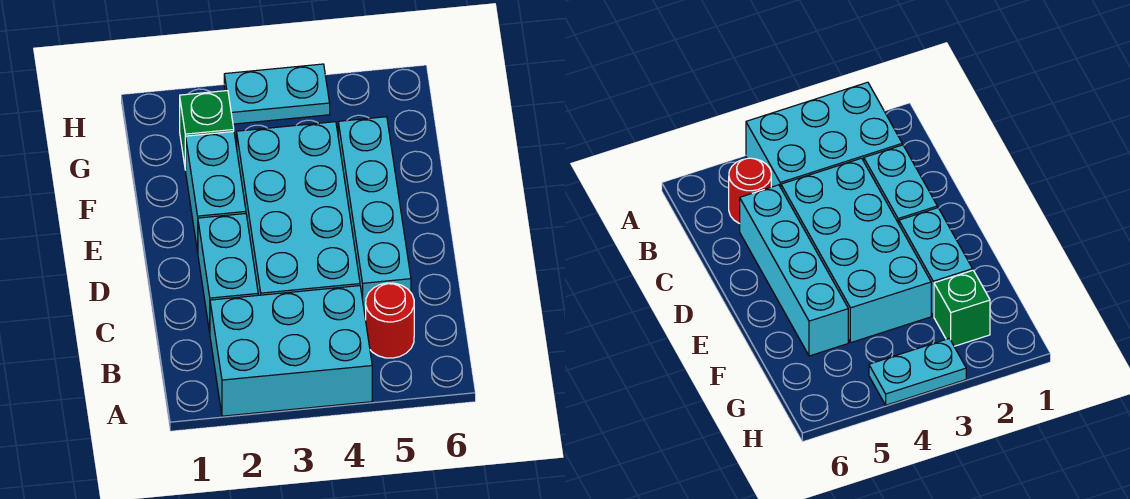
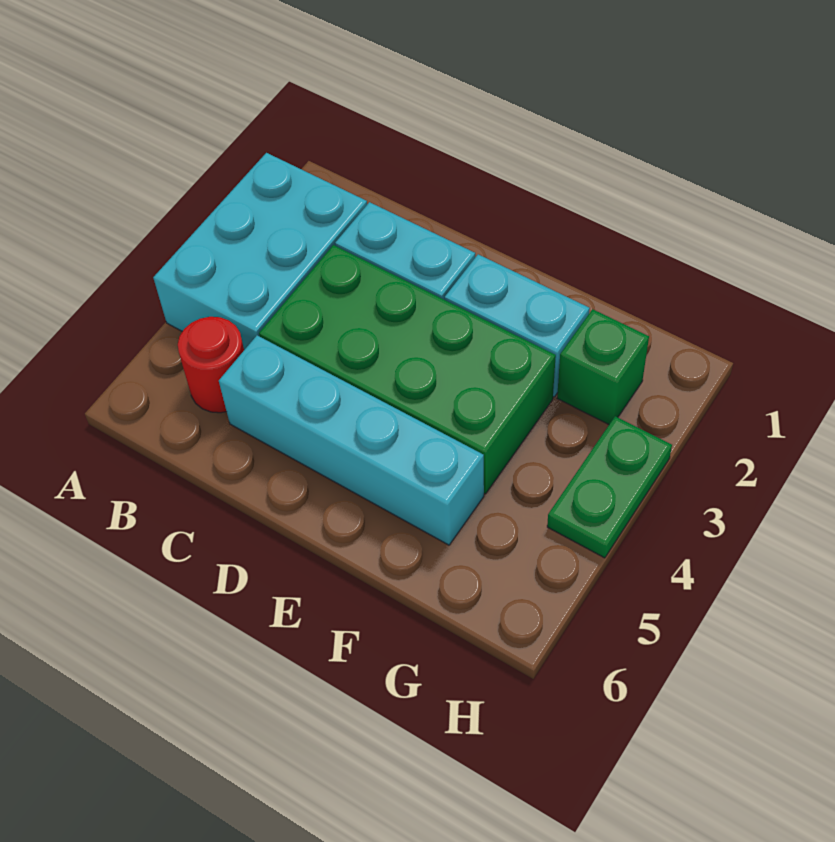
cyan 2x4 brick [237,122,360,295] -> green 2x4 brick [259,245,556,494]
cyan 1x2 plate [224,64,330,124] -> green 1x2 plate [547,416,672,558]

